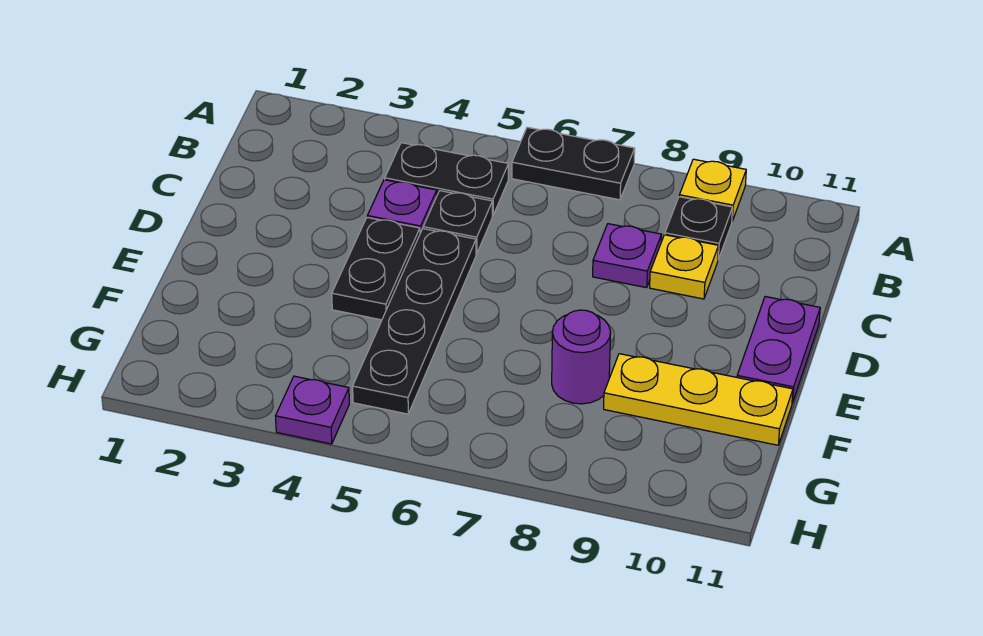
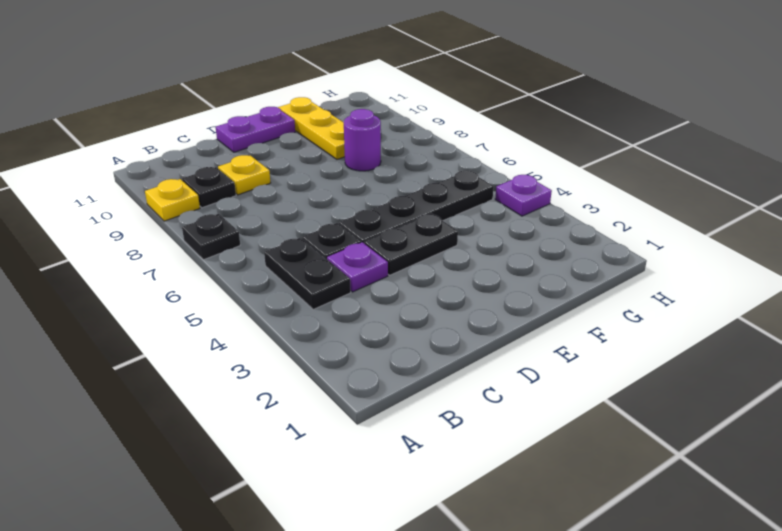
black 1x2 plate [512,127,635,200] -> black 1x1 plate [182,214,240,260]
purple 1x1 plate [593,224,662,288] -> none

